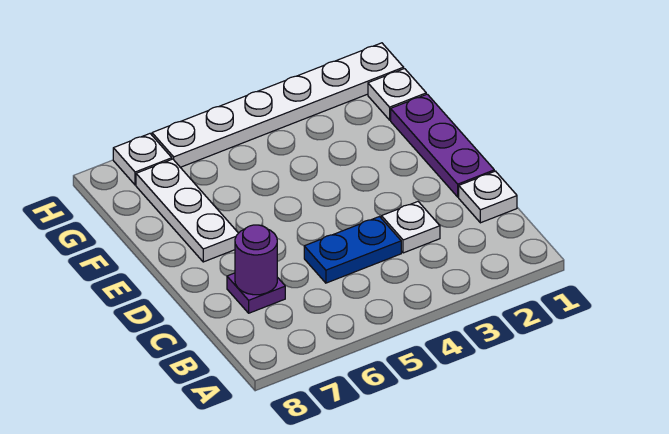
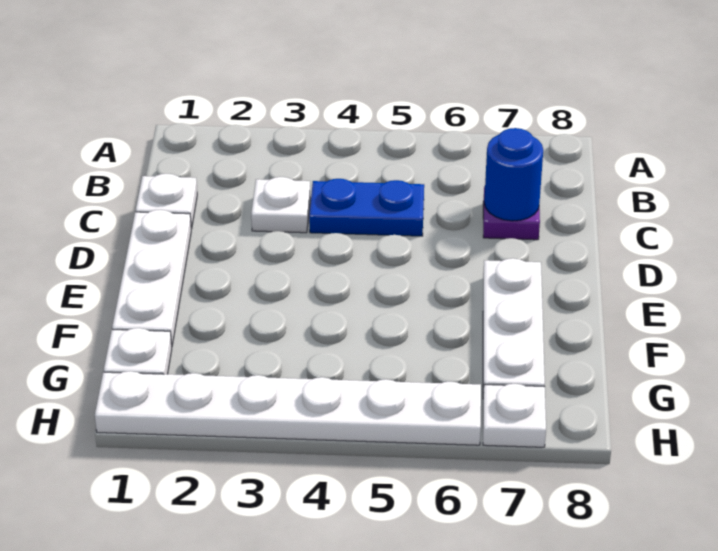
purple 1x1 round brick [235,225,277,295] -> blue 1x1 round brick [484,128,543,221]
purple 1x3 plate [391,94,494,197] -> white 1x3 plate [112,210,191,345]

